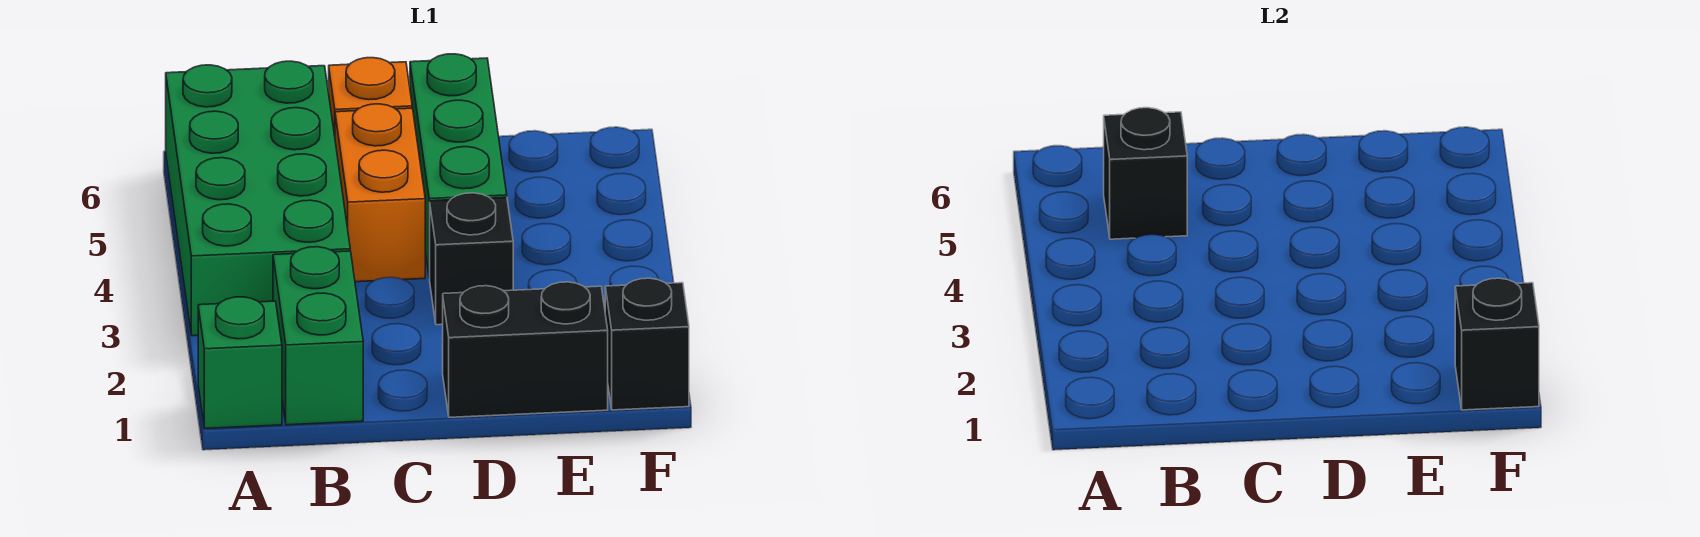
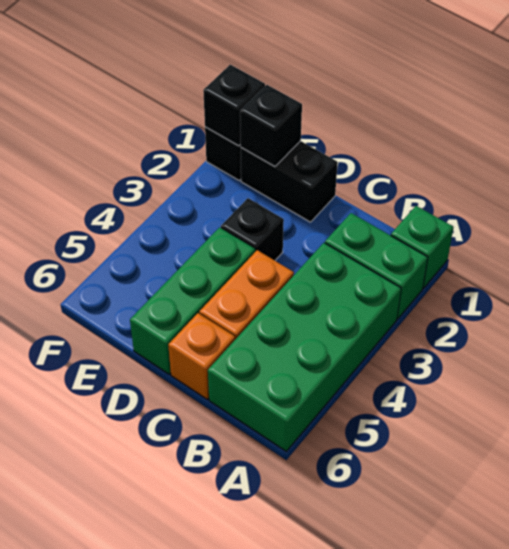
green 1x2 brick [273,247,363,425] -> green 1x2 brick turned to [325,213,428,319]
black 1x1 brick [1104,108,1187,239] -> black 1x1 brick moved to [240,85,302,167]

